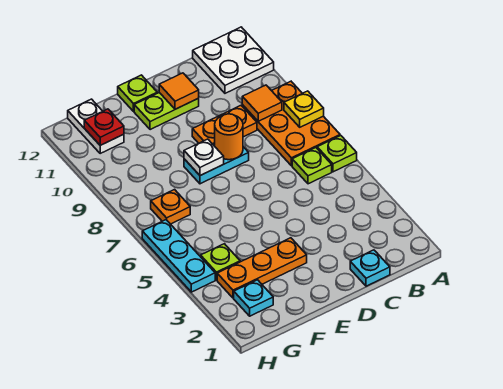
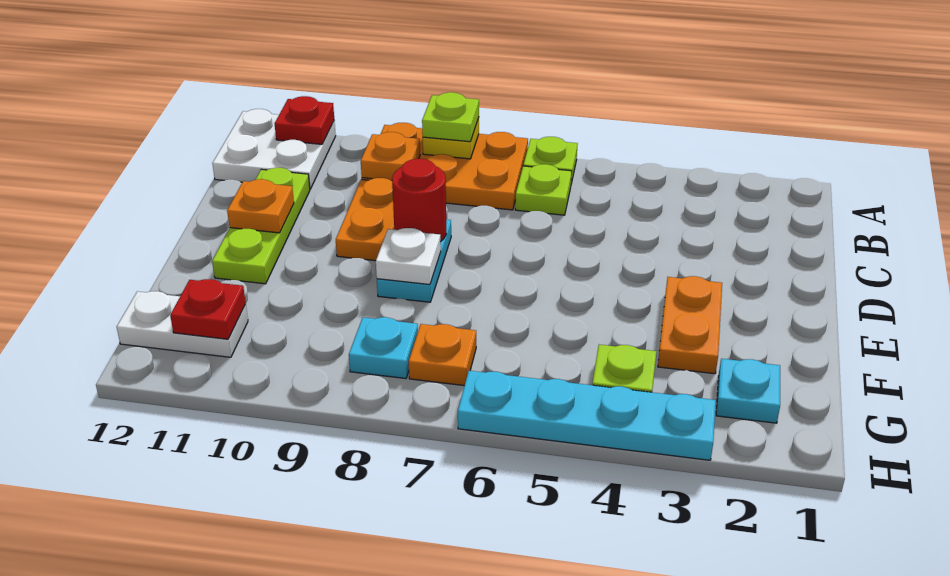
none -> red 1x1 plate [274,96,334,144]
orange 1x1 tile [242,85,282,121] -> orange 1x1 plate [361,132,420,181]
cyan 1x1 plate [350,250,390,286] -> cyan 1x1 plate moved to [349,317,418,379]
orange 1x1 round brick [215,114,243,160] -> red 1x1 round brick [392,159,446,242]
lime 1x2 plate [134,93,199,130] -> lime 1x3 plate [212,168,310,284]
orange 1x1 tile [159,73,199,109] -> orange 1x1 plate [227,179,294,233]
orange 1x3 plate [217,238,307,298] -> orange 1x2 plate [658,276,722,374]
lime 1x1 plate [118,75,157,112] -> lime 1x1 plate moved to [422,92,479,142]
cyan 1x3 plate [142,220,215,292] -> cyan 1x4 plate [458,371,716,460]

